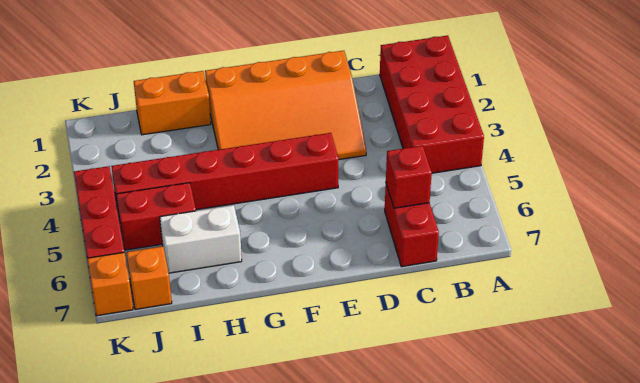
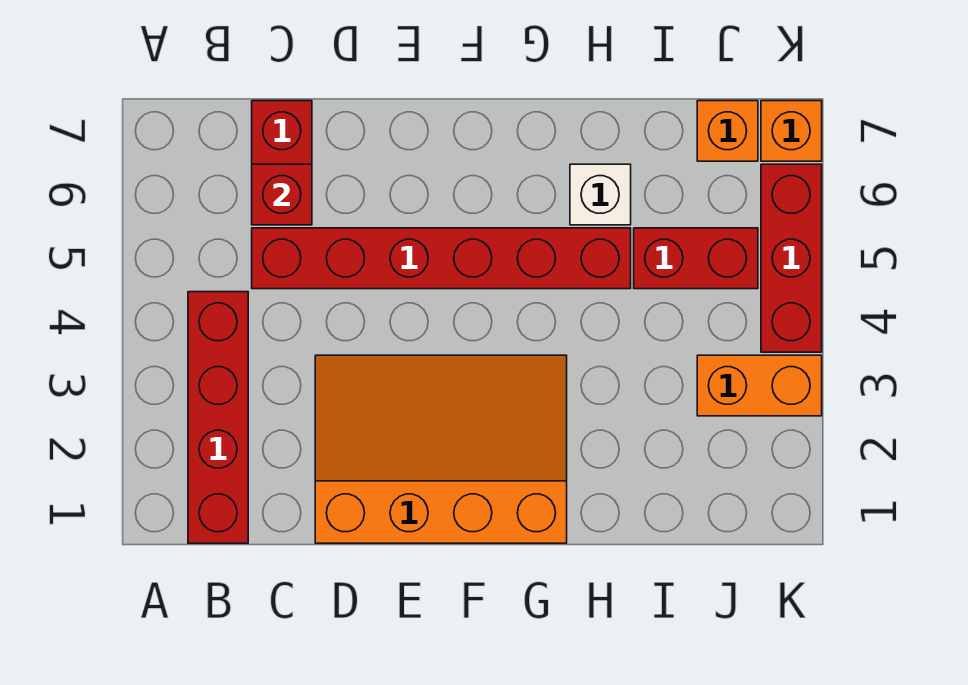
red 2x4 brick [380,35,484,173] -> red 1x4 brick [188,292,248,543]
red 1x6 brick [111,133,339,214] -> red 1x6 brick moved to [252,228,631,289]
orange 1x2 brick [134,71,211,135] -> orange 1x2 brick moved to [697,355,822,416]
white 1x2 brick [160,205,242,273] -> white 1x1 brick [570,164,631,225]

